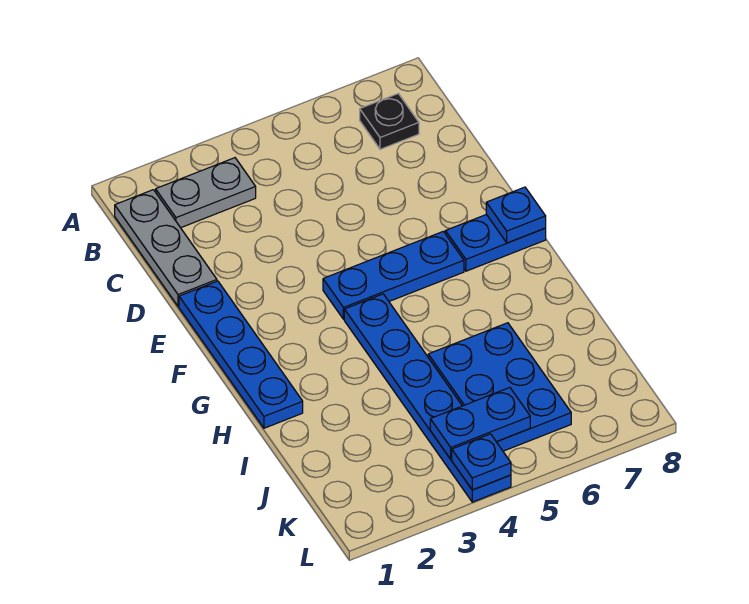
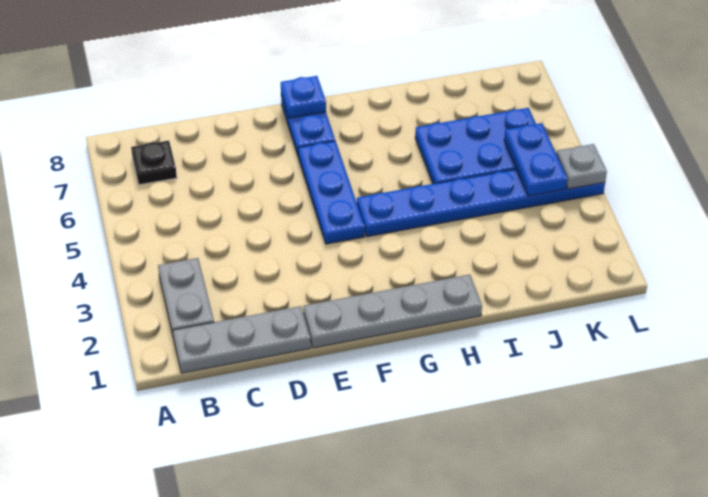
blue 1x4 plate [179,281,303,428] -> grey 1x4 plate [303,274,482,348]
blue 1x1 plate [452,434,511,490] -> grey 1x1 plate [556,144,607,189]

